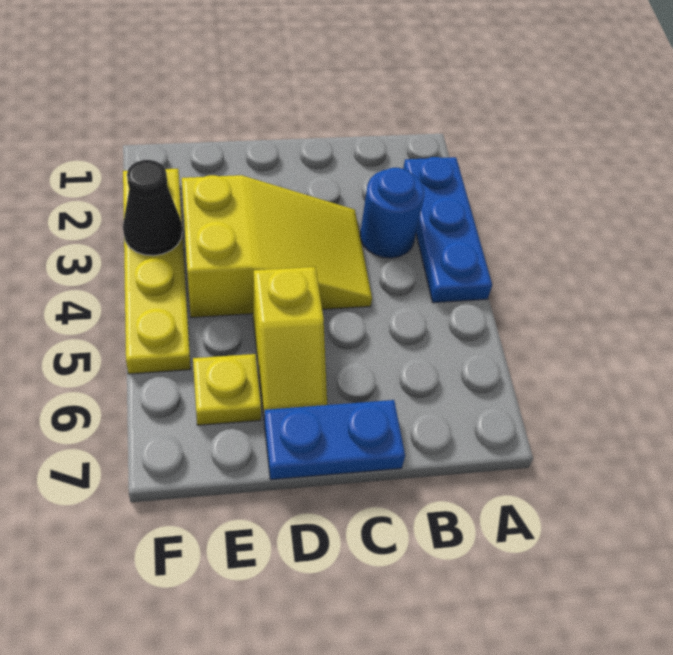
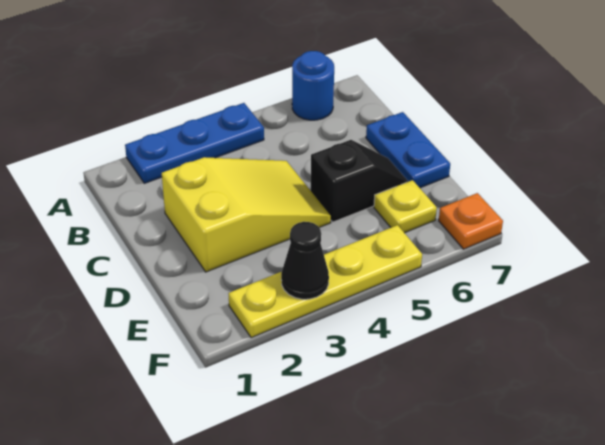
blue 1x1 round brick [360,168,424,258] -> blue 1x1 round brick moved to [292,51,334,120]
yellow 2x3 slope [182,175,372,318] -> yellow 2x3 slope turned to [162,157,331,272]
yellow 1x2 slope [253,267,327,416] -> black 1x2 slope [311,140,409,222]
none -> orange 1x1 plate [439,193,503,249]

